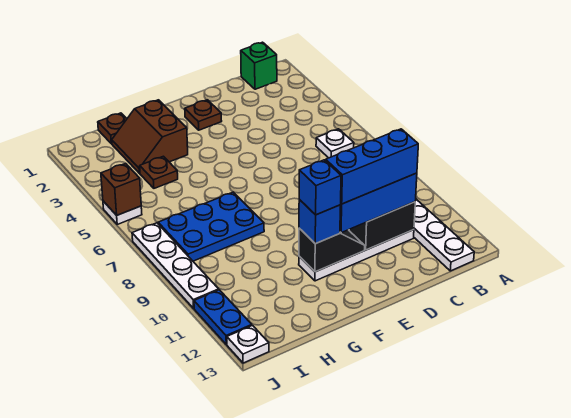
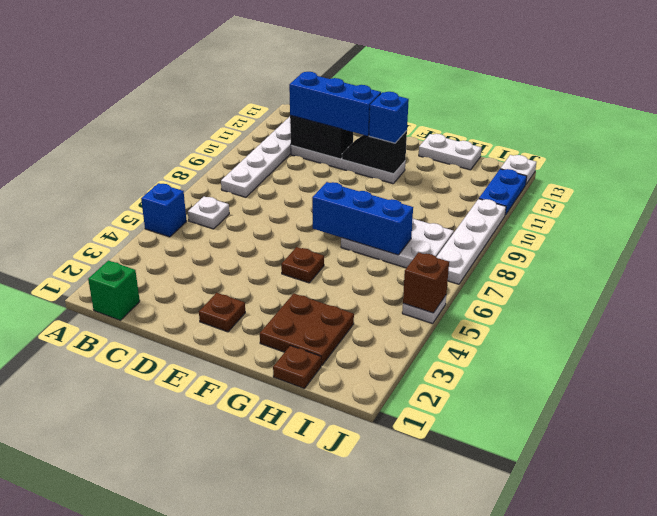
blue 1x3 brick [326,129,418,204] -> blue 1x3 brick moved to [312,182,413,255]
blue 1x1 brick [299,160,341,215] -> blue 1x1 brick moved to [141,183,187,237]
brown 2x2 slope [112,100,188,173] -> brown 2x2 plate [260,294,354,366]
blue 2x3 plate [158,192,264,261] -> white 2x3 plate [341,219,454,268]
none -> white 1x2 plate [419,134,481,170]
brown 1x1 plate [140,156,178,188] -> brown 1x1 plate moved to [281,247,324,283]

